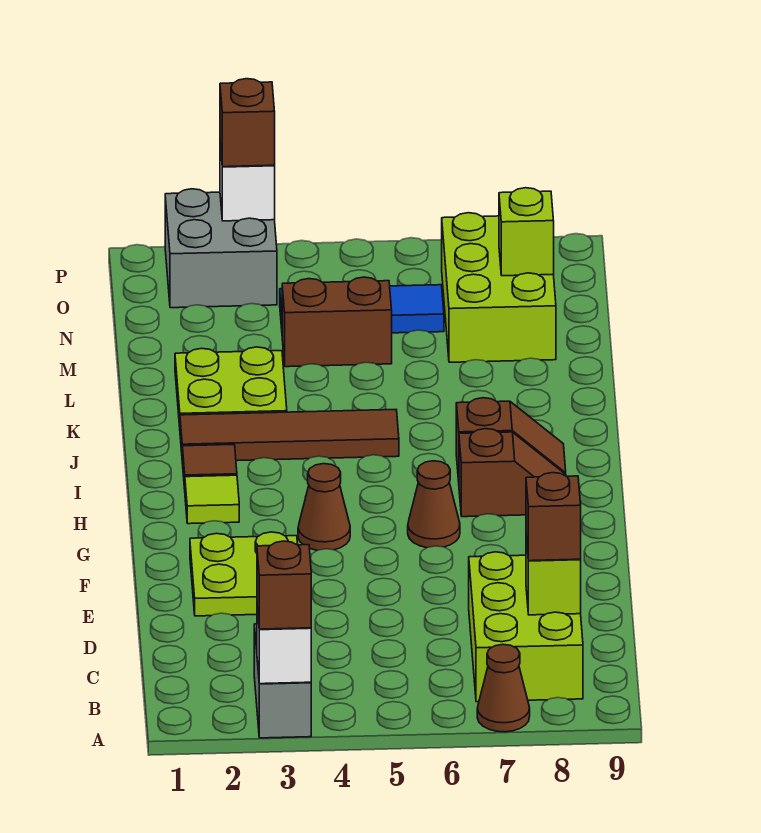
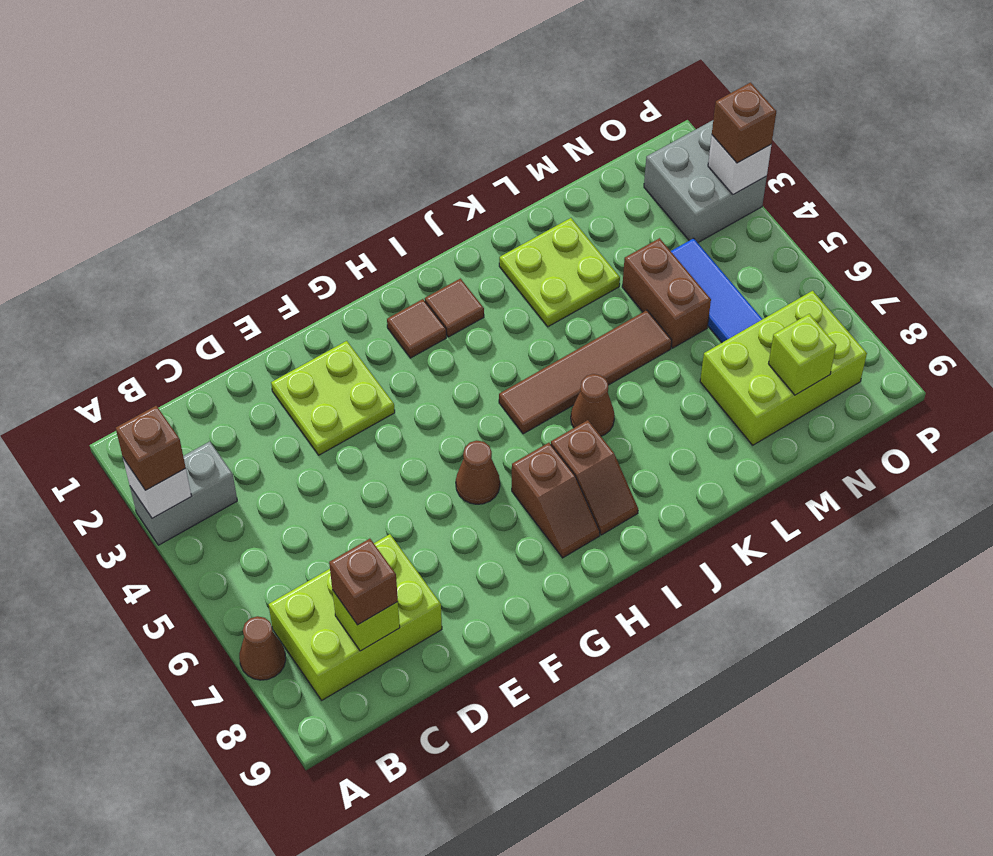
brown 1x1 cone [298,464,350,550] -> brown 1x1 cone moved to [571,374,615,436]
lime 1x1 tile [185,475,239,524] -> brown 1x1 tile [387,299,446,358]
brown 1x4 tile [180,410,399,461] -> brown 1x4 tile turned to [499,310,672,434]

